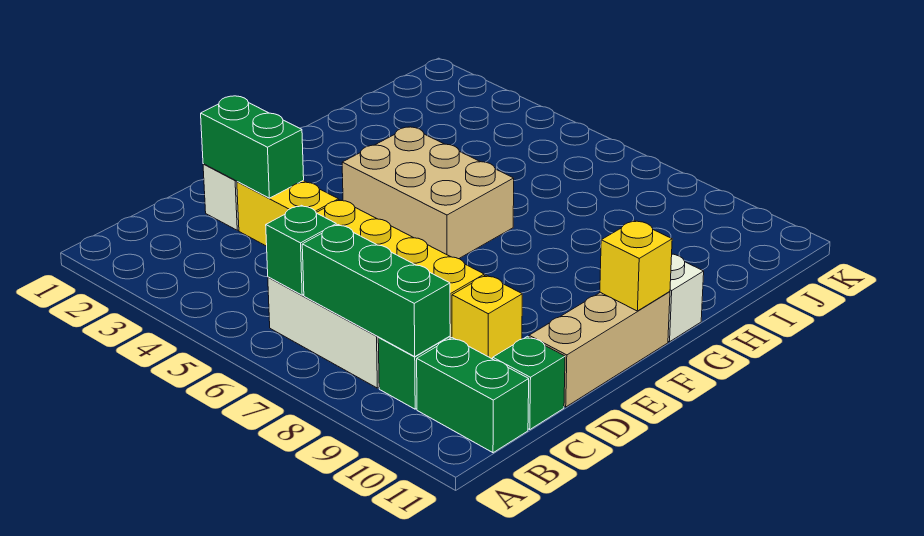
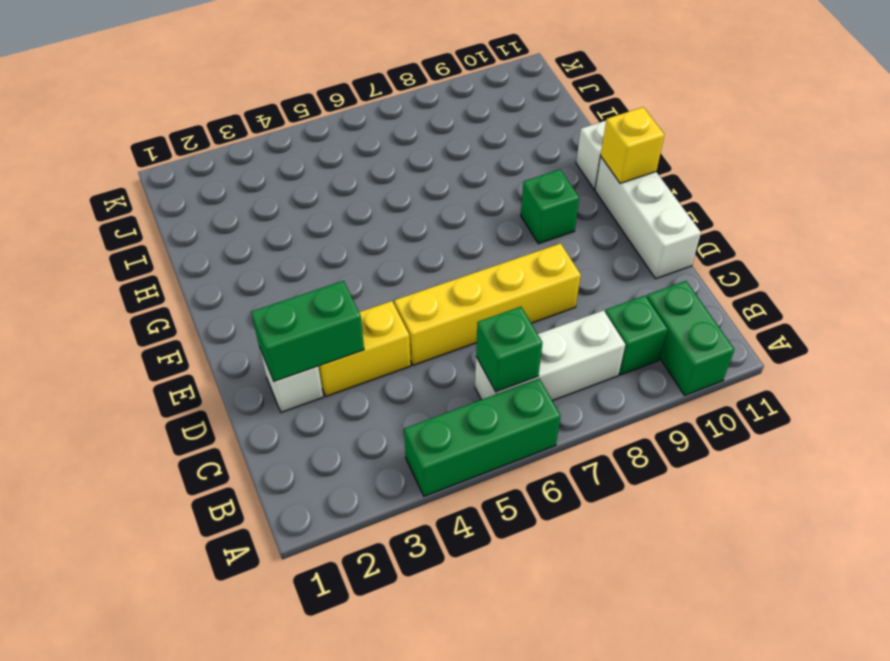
green 1x3 brick [302,225,450,356] -> green 1x3 brick moved to [404,379,561,496]
green 1x2 brick [417,338,529,453] -> green 1x2 brick turned to [647,281,735,395]
green 1x1 brick [493,336,565,429] -> green 1x1 brick moved to [521,169,579,244]
yellow 1x1 brick [452,275,522,359] -> none
tan 1x3 brick [529,292,670,407] -> white 1x3 brick [595,157,701,279]
tan 2x3 brick [342,127,514,259] -> none

